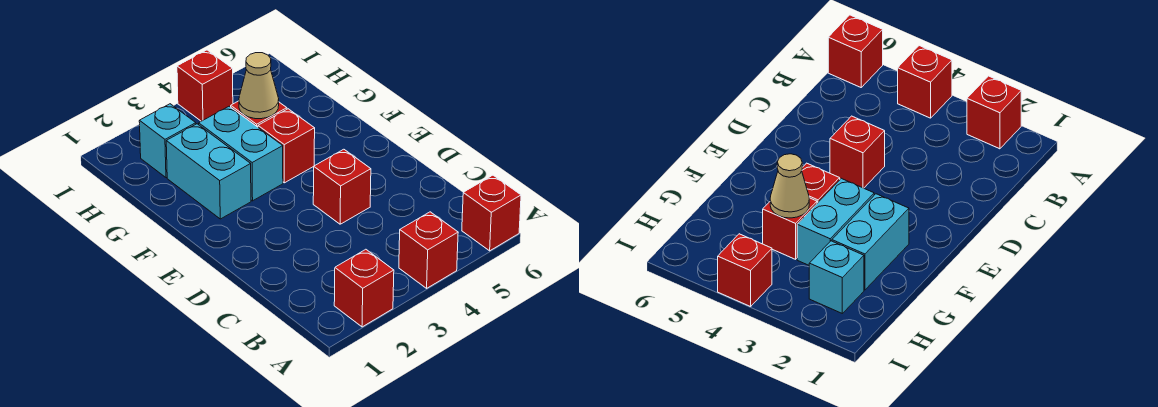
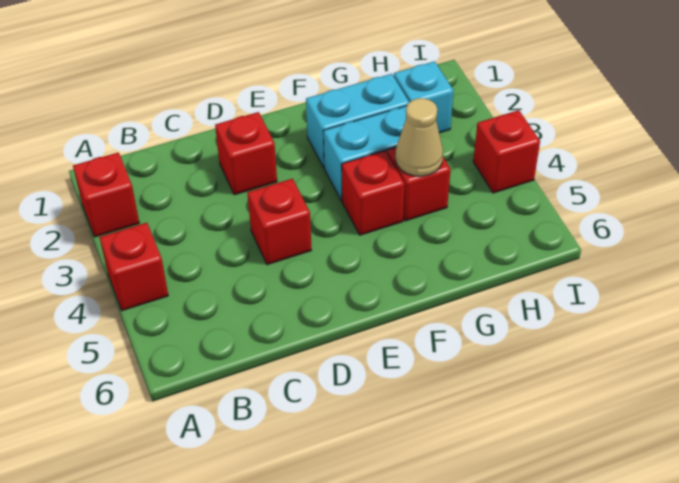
red 1x1 brick [462,175,521,251] -> red 1x1 brick moved to [215,112,277,195]

